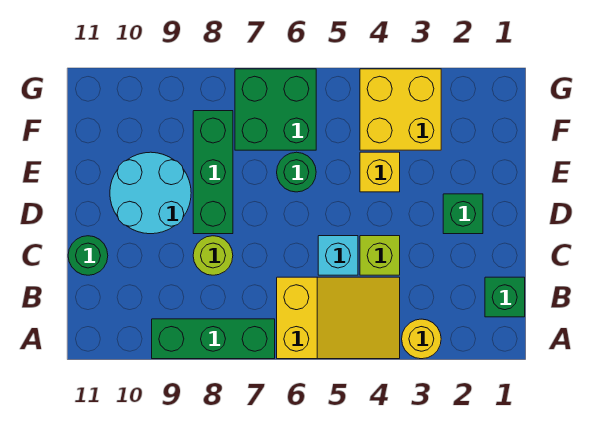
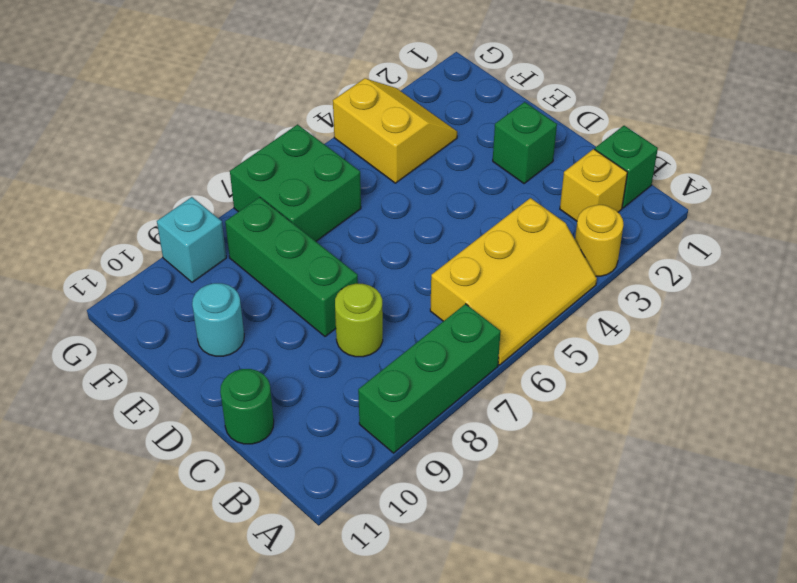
yellow 2x3 slope [277,277,400,359] -> yellow 2x3 slope turned to [430,198,597,365]
lime 1x1 brick [360,236,400,275] -> none
cyan 1x1 brick [318,236,358,275] -> cyan 1x1 brick moved to [157,197,226,282]
cyan 2x2 round brick [110,152,191,234] -> cyan 1x1 round brick [192,283,244,356]
yellow 1x1 brick [360,152,400,192] -> yellow 1x1 brick moved to [560,149,627,221]
green 1x1 round brick [277,152,316,192] -> none
yellow 2x2 brick [360,69,441,150] -> yellow 2x2 slope [333,78,457,183]

